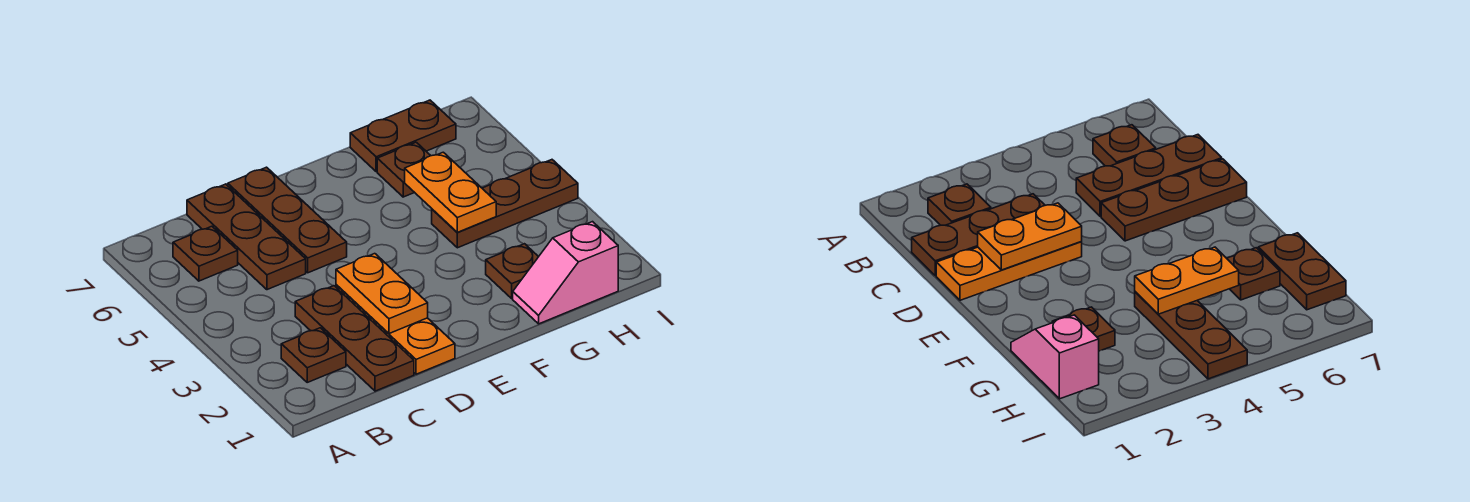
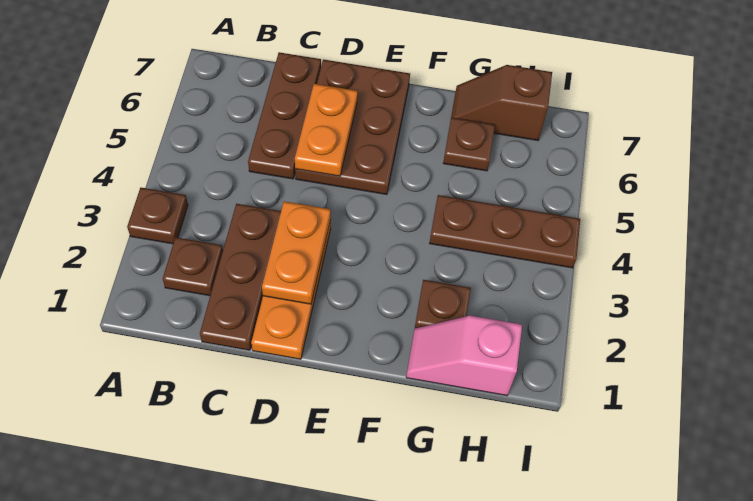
brown 1x1 plate [173,226,238,281] -> brown 1x1 plate moved to [127,188,188,244]
brown 1x3 plate [228,167,347,273] -> brown 2x3 plate [295,60,410,195]
orange 1x2 plate [405,152,496,232] -> orange 1x2 plate moved to [295,84,358,176]
brown 1x2 plate [350,100,456,172] -> brown 1x2 slope [451,65,552,141]

